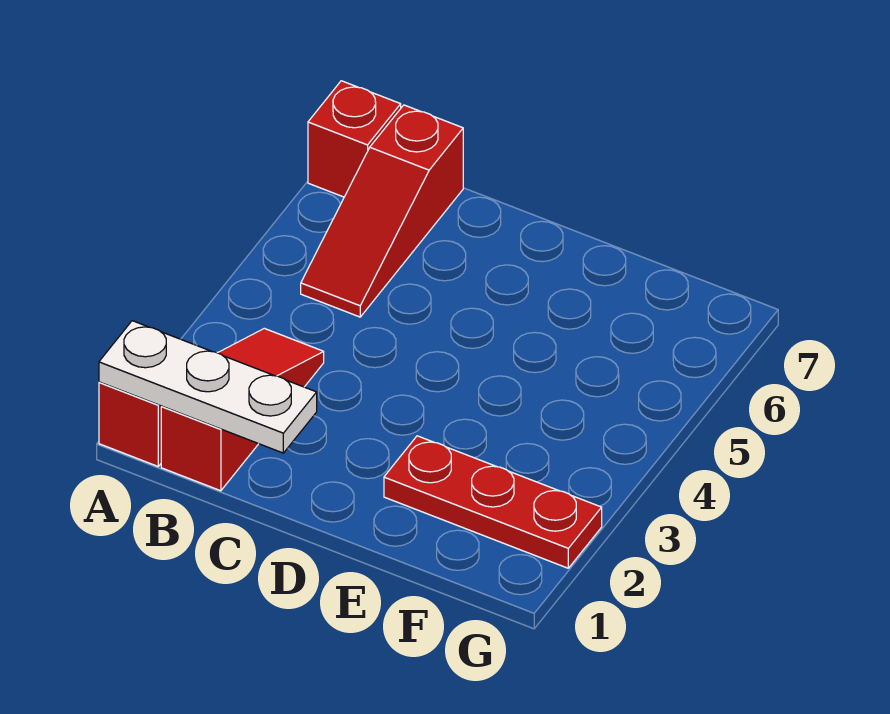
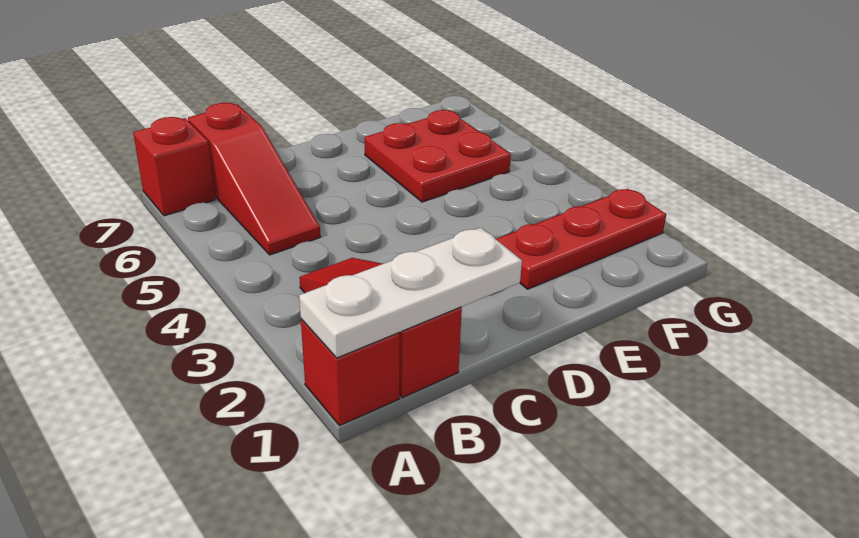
none -> red 2x2 plate [365,110,511,202]

